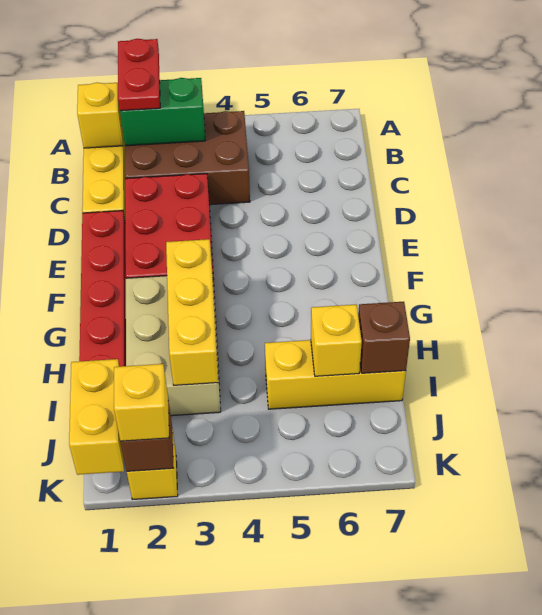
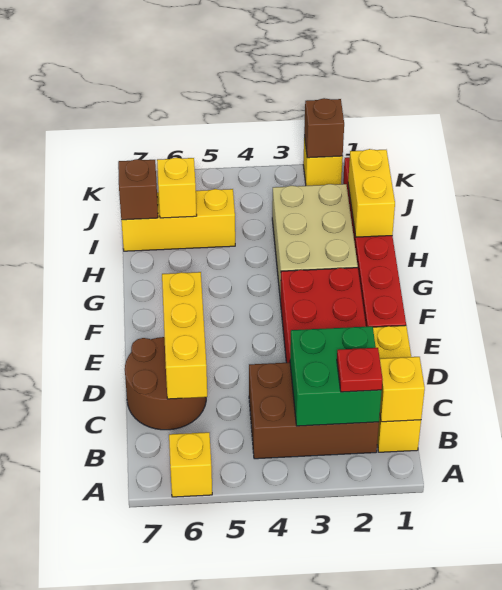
red 1x2 plate [118,39,160,111] -> red 1x1 plate [337,348,383,392]
green 1x2 brick [120,78,205,146] -> green 2x2 brick [290,326,382,426]
none -> brown 2x2 round brick [125,337,206,430]
yellow 1x3 brick [166,239,218,385] -> yellow 1x3 brick moved to [162,272,207,399]
yellow 1x2 brick [69,359,124,475] -> yellow 1x2 brick moved to [348,149,395,237]
yellow 1x1 brick [114,364,169,441] -> yellow 1x1 brick moved to [169,432,212,497]

